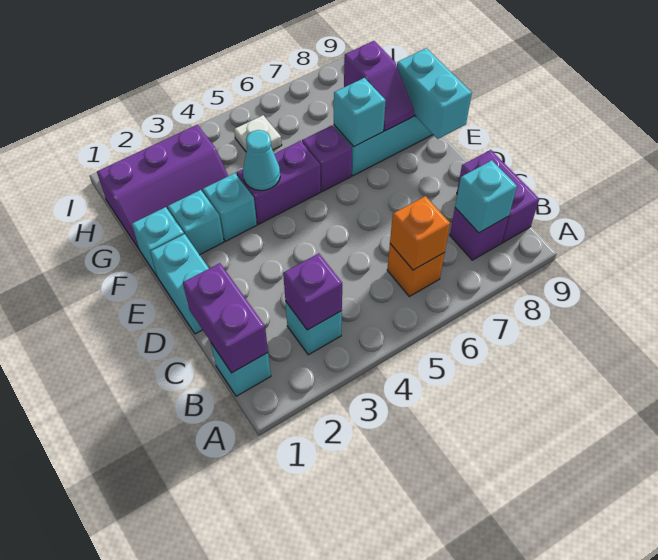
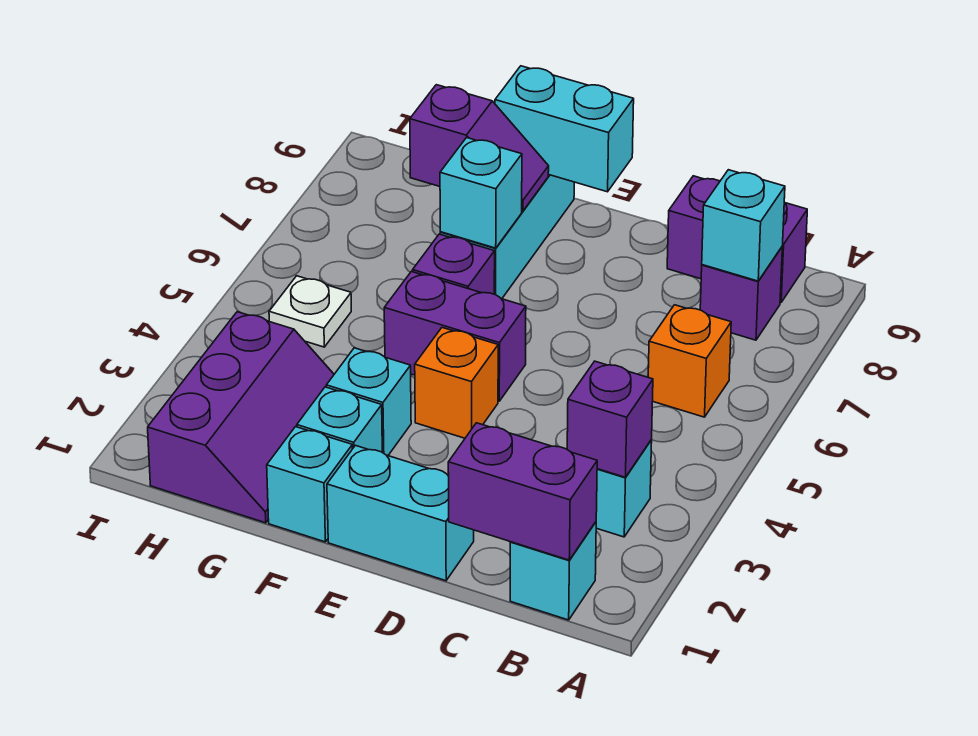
orange 1x1 brick [390,196,450,270] -> orange 1x1 brick moved to [415,328,498,438]
purple 1x2 brick [237,141,321,224] -> purple 1x2 brick turned to [384,271,526,401]
cyan 1x1 cone [243,130,280,191] -> none

